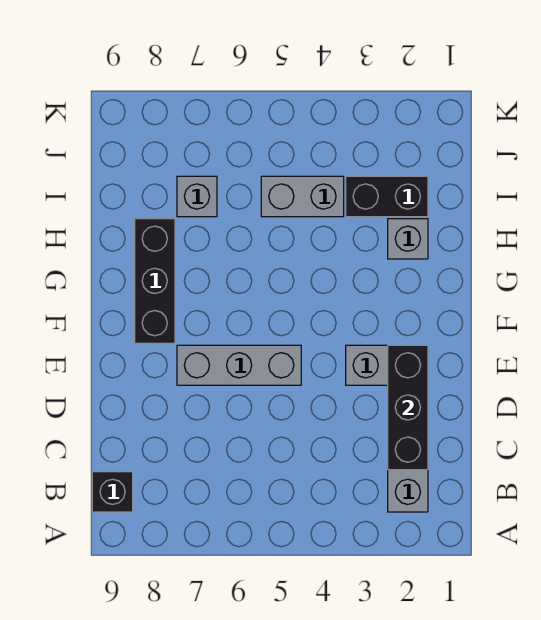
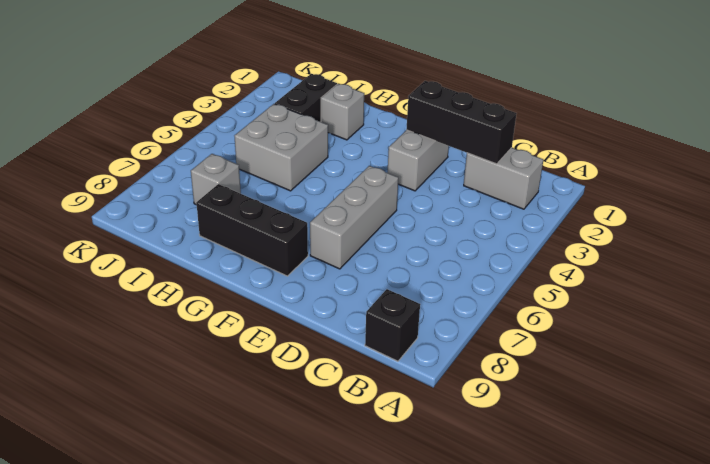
grey 1x2 brick [261,176,344,217] -> grey 2x2 brick [235,104,328,191]

